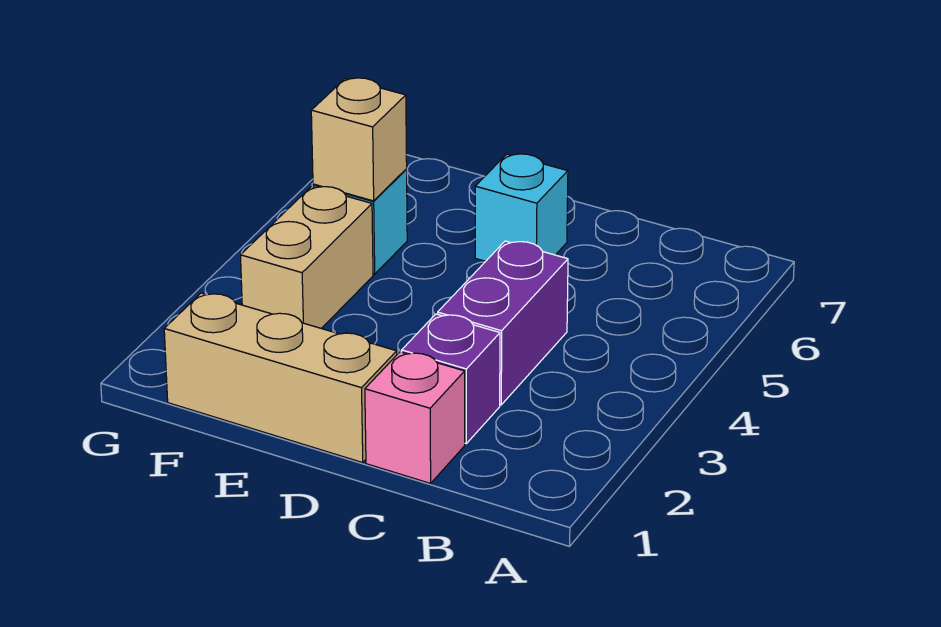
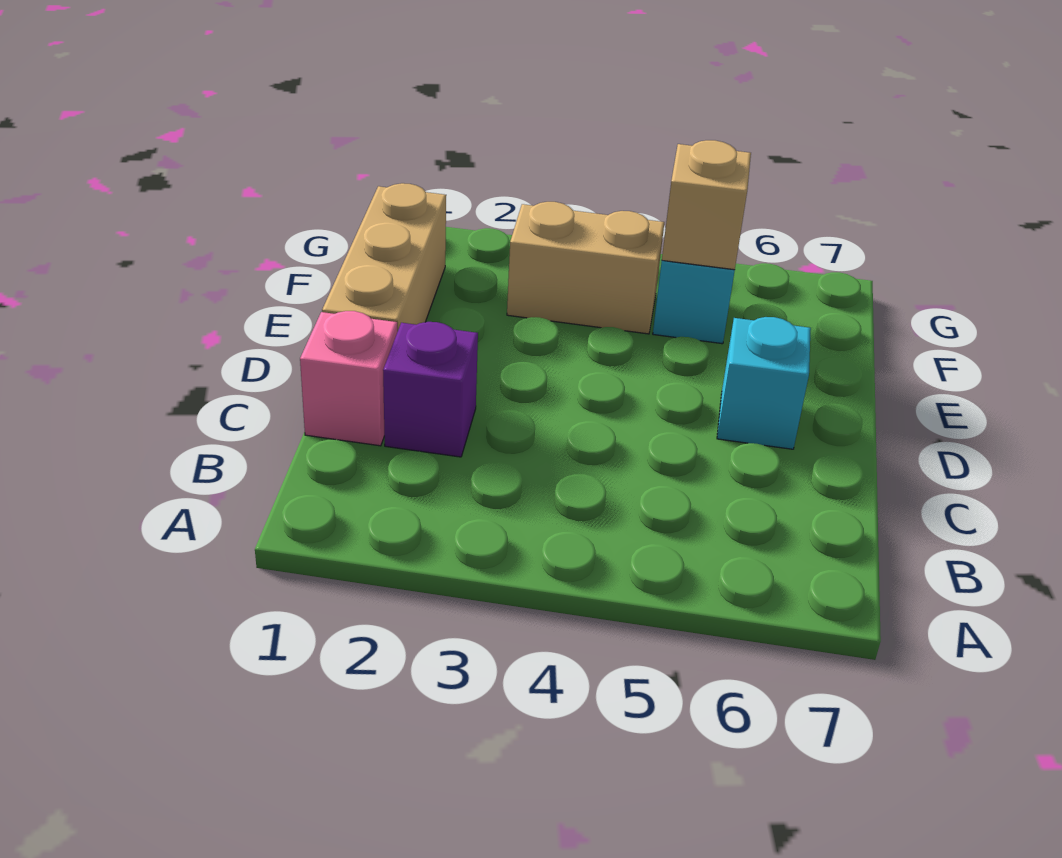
purple 1x2 brick [438,241,568,405] -> none

